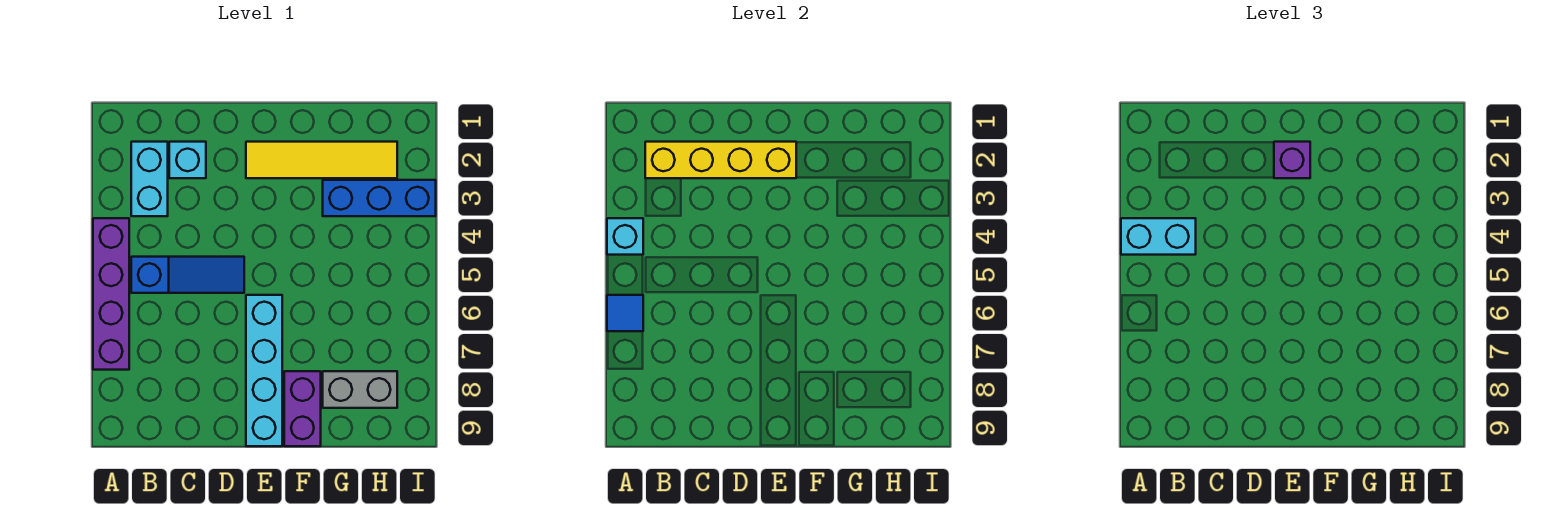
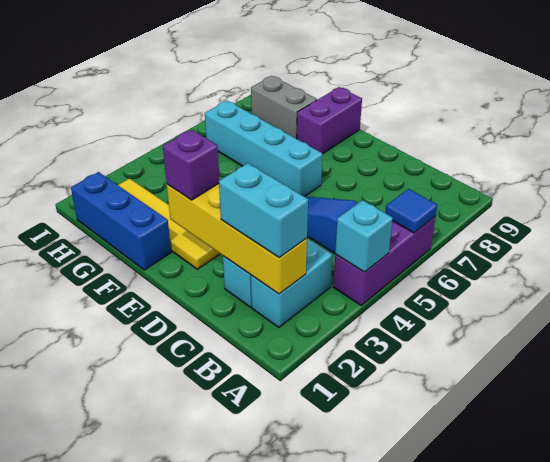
purple 1x4 brick [93,218,129,370] -> purple 1x3 brick [333,216,436,305]
cyan 1x2 brick [1121,218,1196,255] -> cyan 1x2 brick moved to [219,163,308,258]
cyan 1x4 brick [246,295,282,446] -> cyan 1x4 brick turned to [205,101,322,196]
blue 1x3 brick [323,180,436,216] -> blue 1x3 brick moved to [71,172,171,270]

